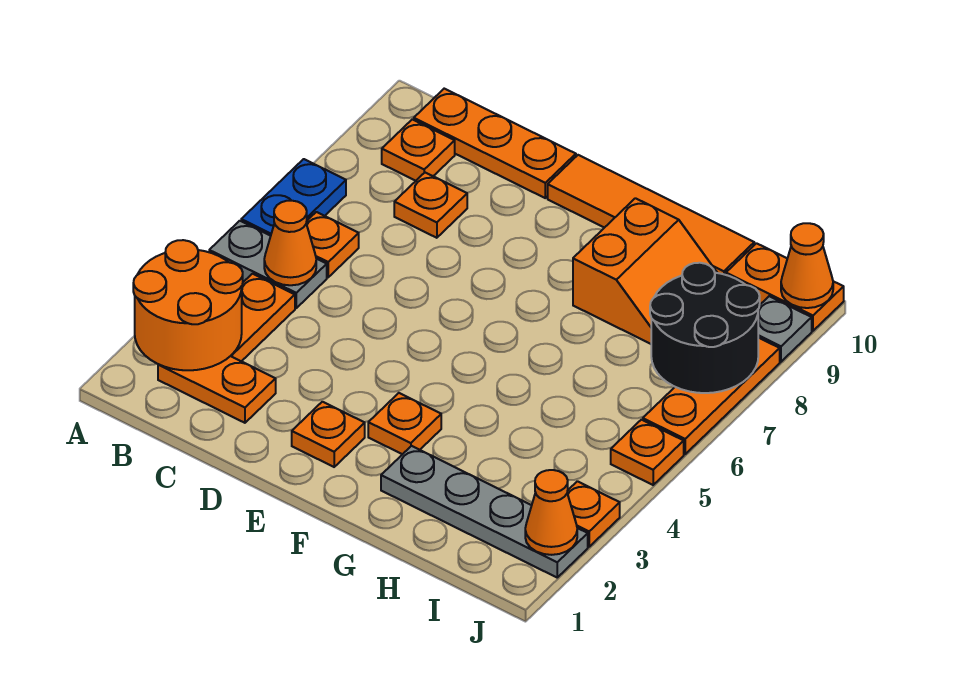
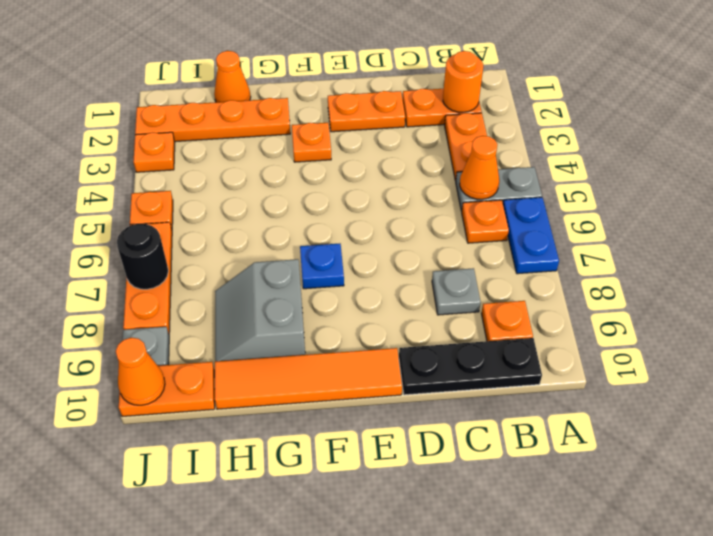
orange 2x2 round brick [133,240,243,370] -> orange 1x1 round brick [443,51,483,112]
orange 1x3 plate [414,89,576,198] -> black 1x3 plate [399,338,542,395]
orange 1x1 plate [394,173,467,238] -> grey 1x1 plate [432,268,481,315]
orange 1x1 plate [292,402,365,467] -> orange 1x2 plate [328,91,405,132]
none -> blue 1x1 plate [300,244,344,289]
grey 1x4 plate [381,446,588,577] -> orange 1x4 plate [135,98,290,142]
orange 2x2 slope [573,198,717,344] -> grey 2x2 slope [215,259,305,361]
black 2x2 round brick [650,263,760,393] -> black 1x1 round brick [117,224,168,289]
orange 1x1 cone [525,470,577,555] -> orange 1x1 cone moved to [214,51,251,102]

